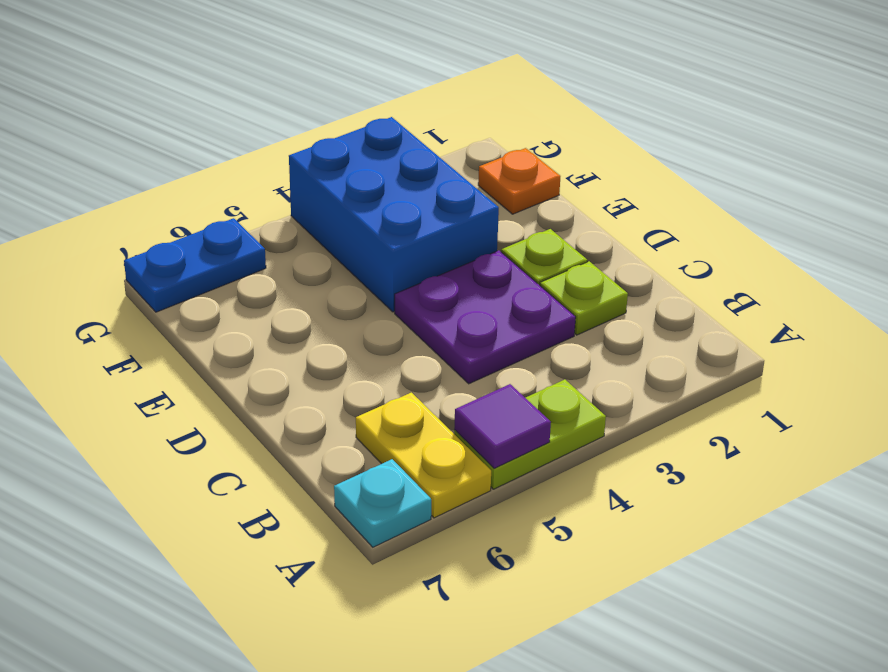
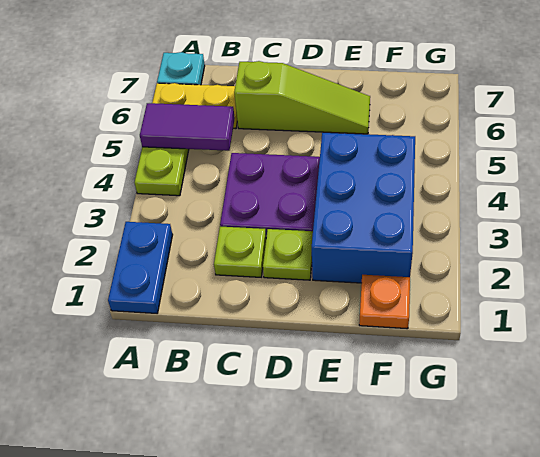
purple 1x1 tile [454,384,551,468] -> purple 1x2 tile [140,103,235,151]
none -> lime 1x3 slope [234,61,370,134]
blue 2x3 brick [289,117,499,312] -> blue 2x3 brick turned to [312,133,415,283]
blue 1x2 plate [124,218,266,312] -> blue 1x2 plate moved to [108,222,173,313]

